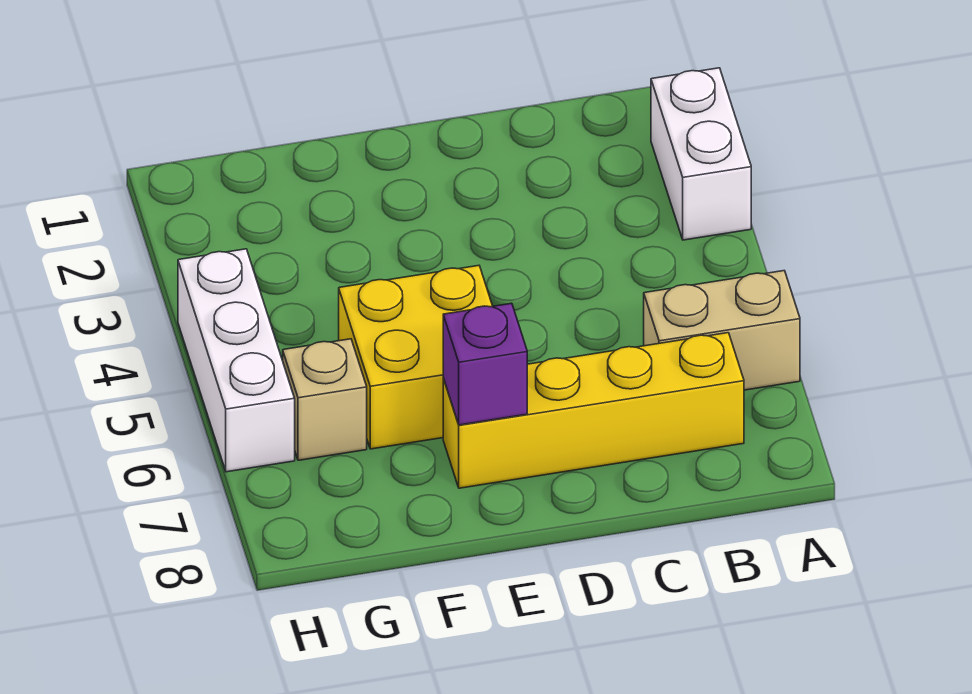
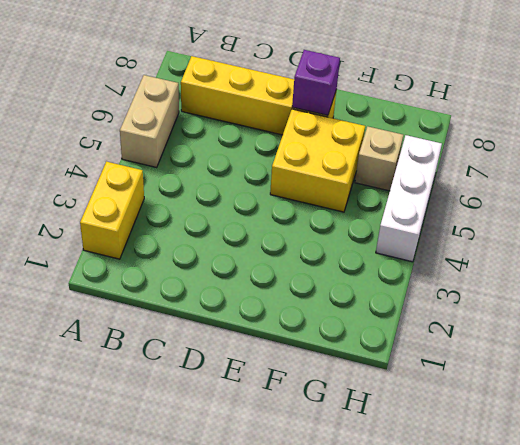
white 1x2 brick [651,68,751,240] -> yellow 1x2 brick [80,162,144,259]
tan 1x2 brick [644,271,800,390] -> tan 1x2 brick turned to [120,75,179,167]

